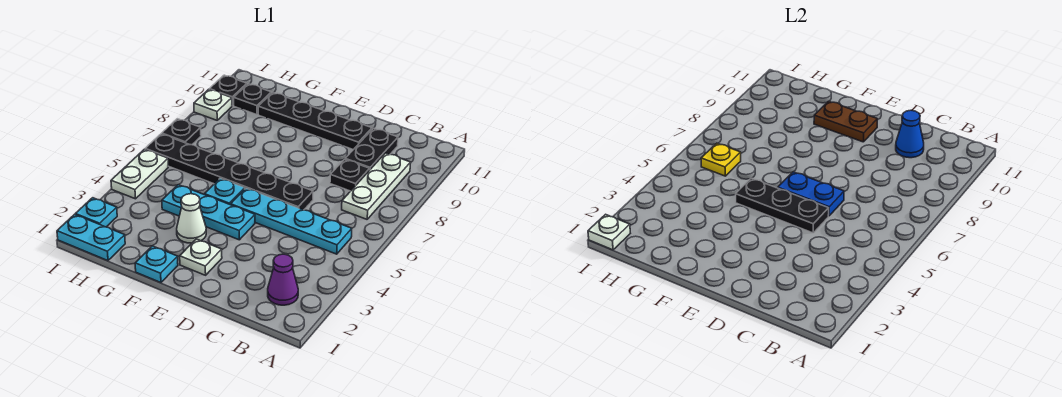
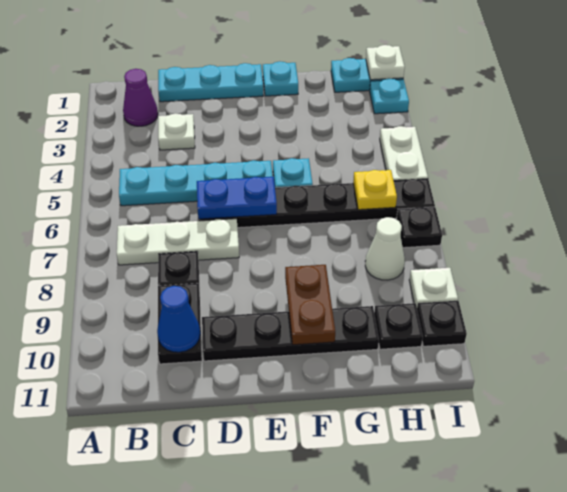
white 1x3 plate [342,153,411,219] -> white 1x3 plate turned to [117,219,239,265]
black 1x3 plate [736,178,829,233] -> none
white 1x1 plate [180,239,222,275] -> white 1x1 plate moved to [158,113,195,150]
cyan 1x3 plate [162,185,255,240] -> cyan 1x3 plate moved to [158,63,263,102]
brown 1x2 plate [814,101,877,142] -> brown 1x2 plate turned to [285,265,335,345]
white 1x1 cone [177,194,206,243] -> white 1x1 cone moved to [365,217,405,280]

